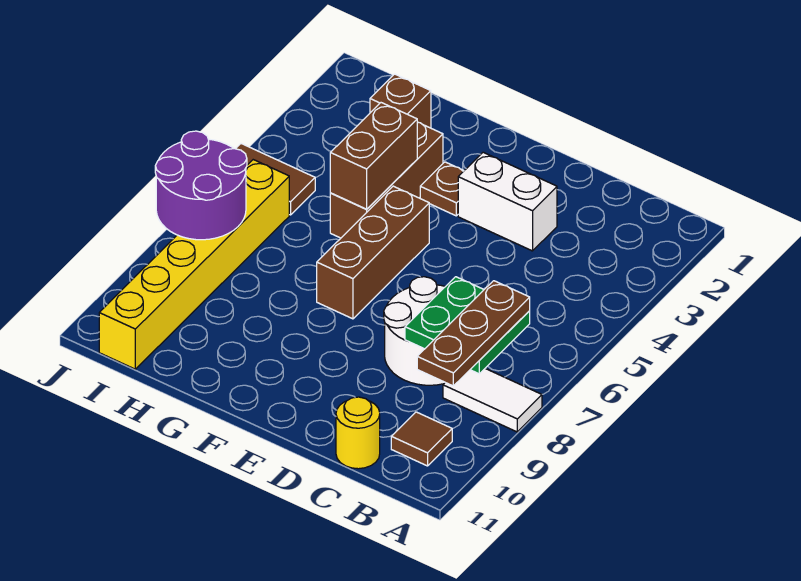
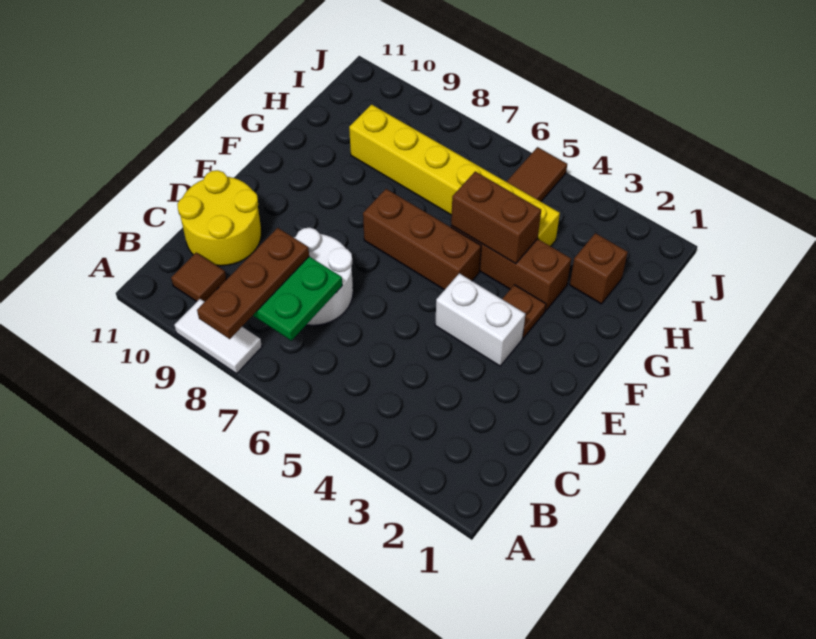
white 1x2 tile [443,368,542,432] -> white 1x2 tile turned to [174,299,262,374]
brown 1x3 plate [417,281,530,386] -> brown 1x3 plate turned to [197,228,309,339]
yellow 1x1 round brick [336,397,380,469] -> yellow 2x2 round brick [177,170,261,266]
white 1x2 brick [458,152,557,251] -> white 1x2 brick turned to [435,273,525,366]
yellow 1x6 brick [99,160,289,369] -> yellow 1x6 brick moved to [349,105,560,246]
purple 2x2 round brick [155,131,247,240] -> none

